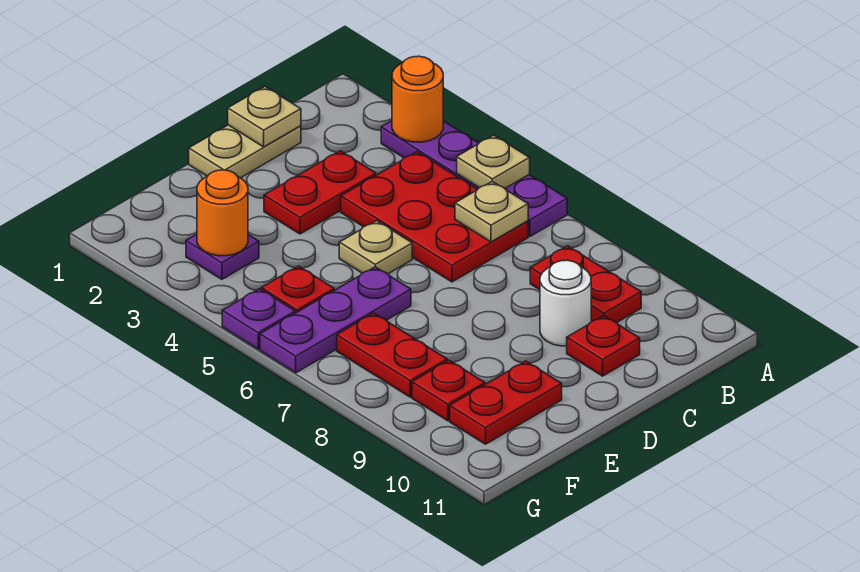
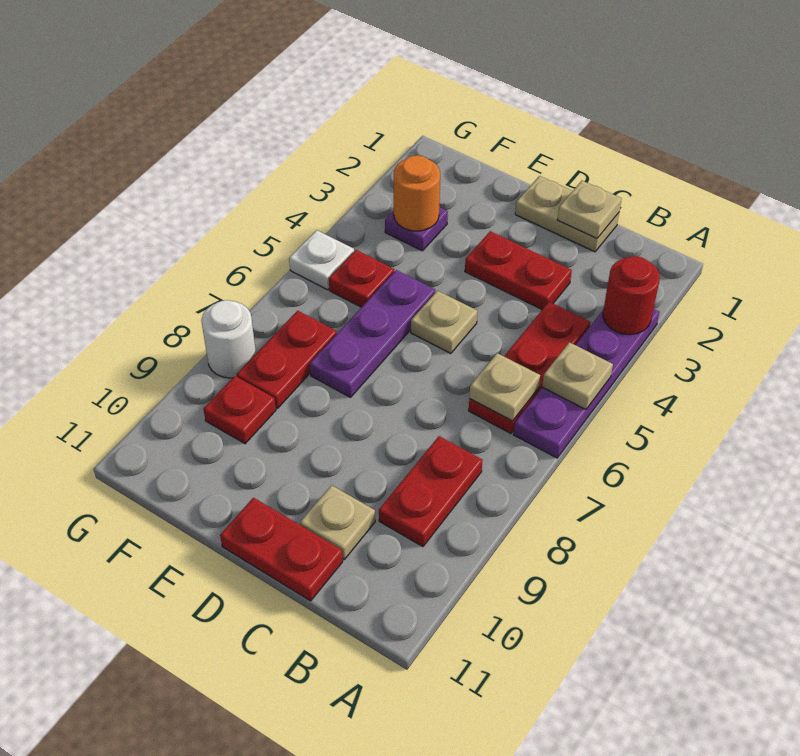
orange 1x1 round brick [392,56,443,142] -> red 1x1 round brick [603,256,660,335]
red 2x3 plate [341,152,528,282] -> red 1x3 plate [469,302,591,433]
white 1x1 round brick [540,260,591,346] -> white 1x1 round brick moved to [201,300,256,378]
red 1x1 plate [567,316,640,376] -> tan 1x1 plate [300,485,375,559]
purple 1x3 plate [260,267,411,373] -> purple 1x3 plate turned to [310,270,435,397]
red 1x2 plate [450,361,562,444] -> red 1x2 plate moved to [220,498,343,601]
purple 1x1 plate [222,289,295,349] -> white 1x1 plate [289,230,354,290]

